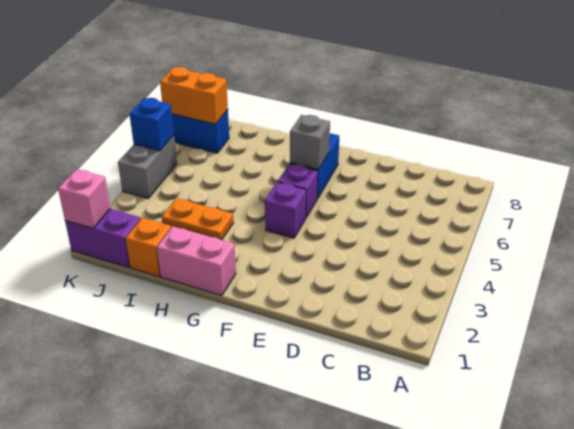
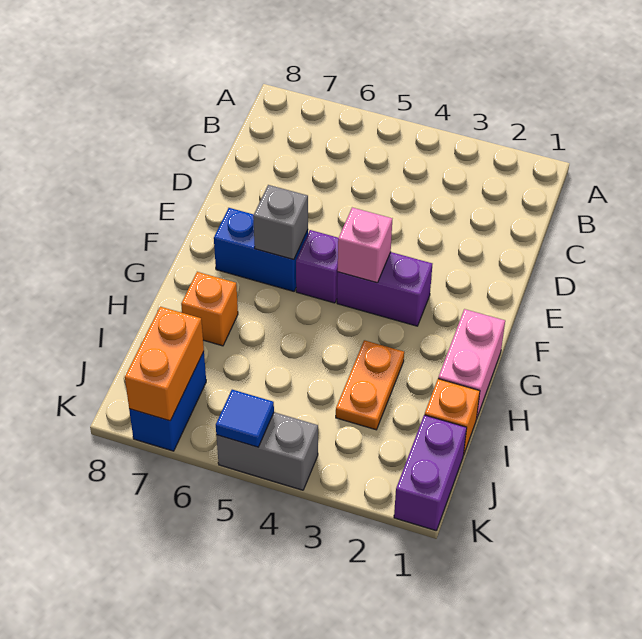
purple 1x1 brick [265,182,306,238] -> purple 1x2 brick [337,252,432,326]
none -> orange 1x1 brick [181,272,238,346]
pink 1x1 brick [58,169,111,228] -> pink 1x1 brick moved to [338,208,392,283]
blue 1x1 brick [130,98,174,151] -> blue 1x1 tile [216,390,274,447]

